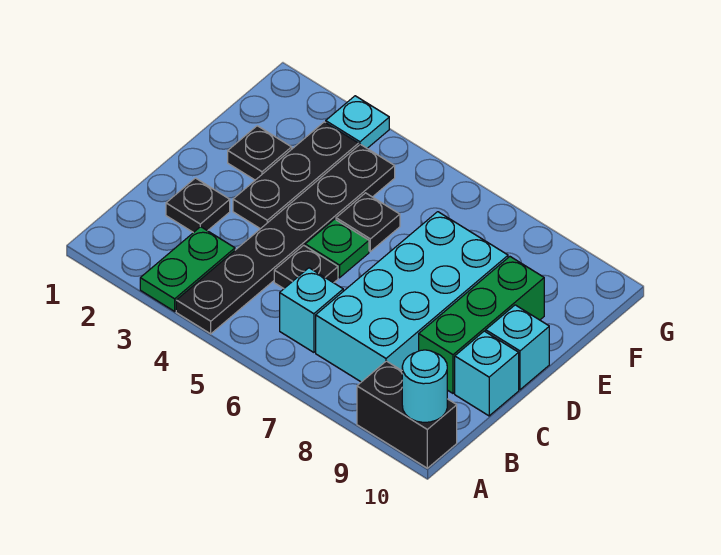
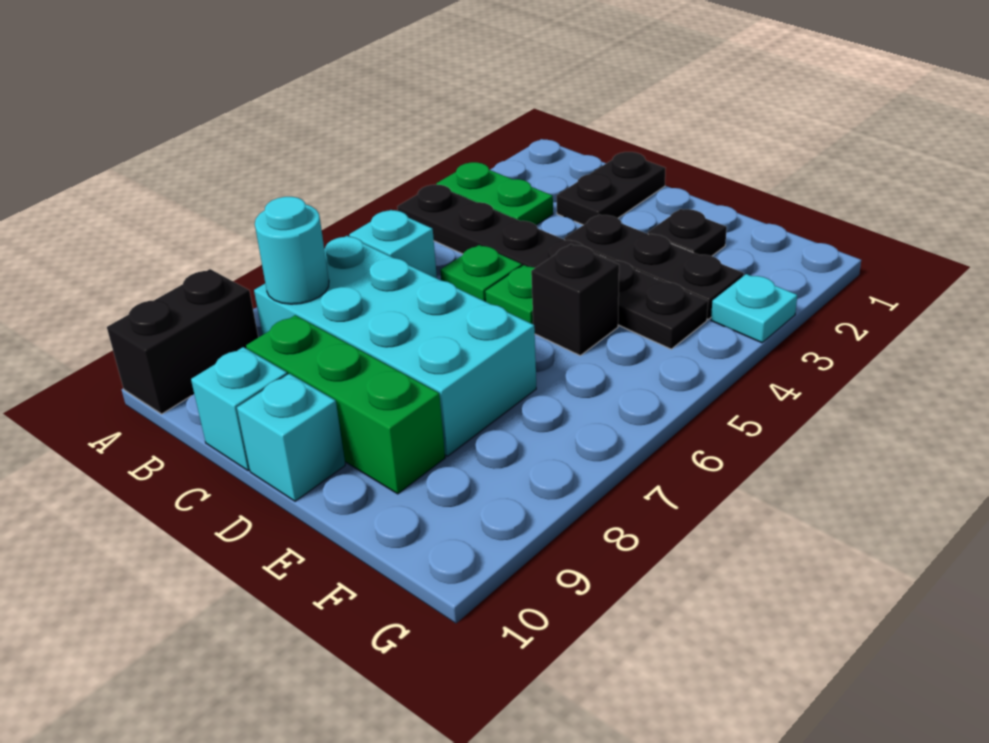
cyan 1x1 round brick [402,350,447,422] -> cyan 1x1 round brick moved to [255,197,329,304]
black 1x1 plate [166,178,230,233] -> black 1x2 plate [557,152,666,225]
black 1x1 plate [274,245,338,288] -> green 1x1 plate [440,245,522,302]
black 1x1 plate [336,193,400,251] -> black 1x1 brick [531,244,619,355]

